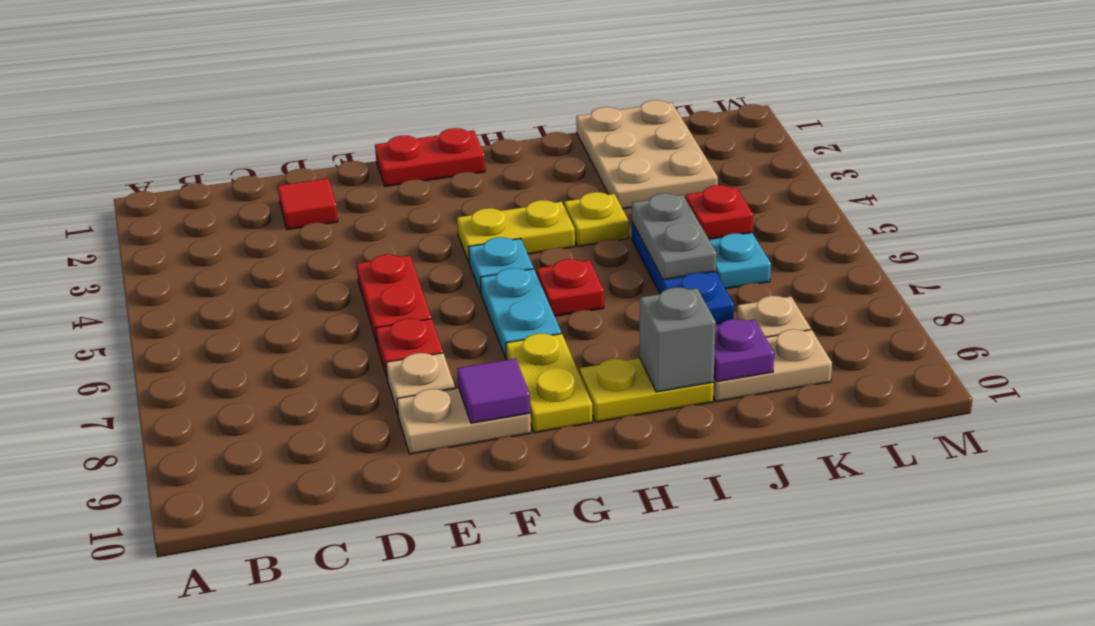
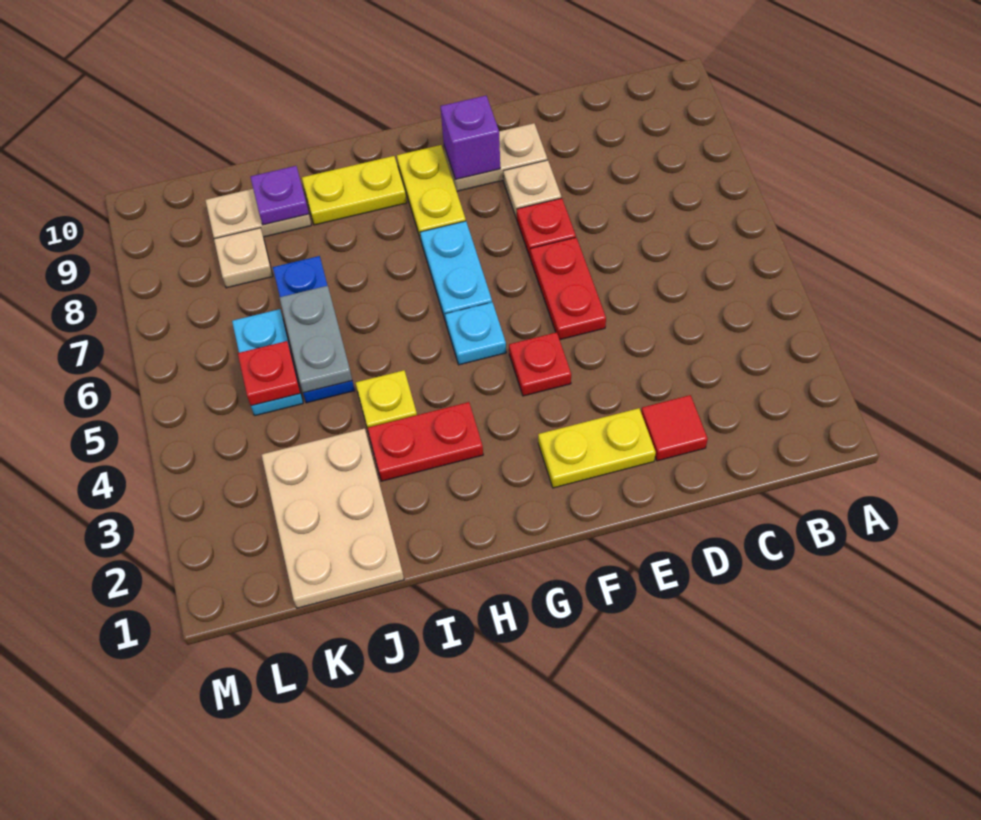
red 1x2 plate [375,128,485,186] -> red 1x2 plate moved to [368,402,483,481]
purple 1x1 tile [457,359,530,423] -> purple 1x1 brick [440,96,500,180]
yellow 1x2 plate [457,200,575,262] -> yellow 1x2 plate moved to [538,408,656,488]
red 1x1 plate [537,259,604,316] -> red 1x1 plate moved to [509,332,571,396]
grey 1x1 brick [640,287,716,392] -> none

